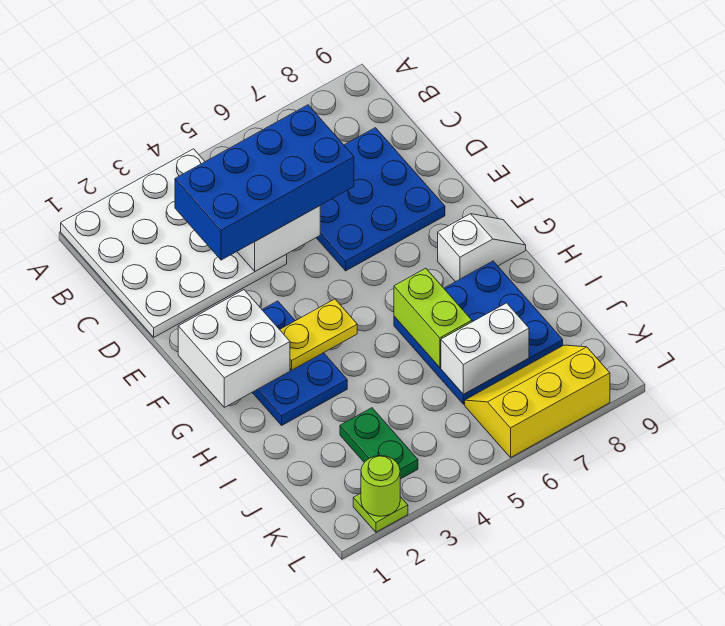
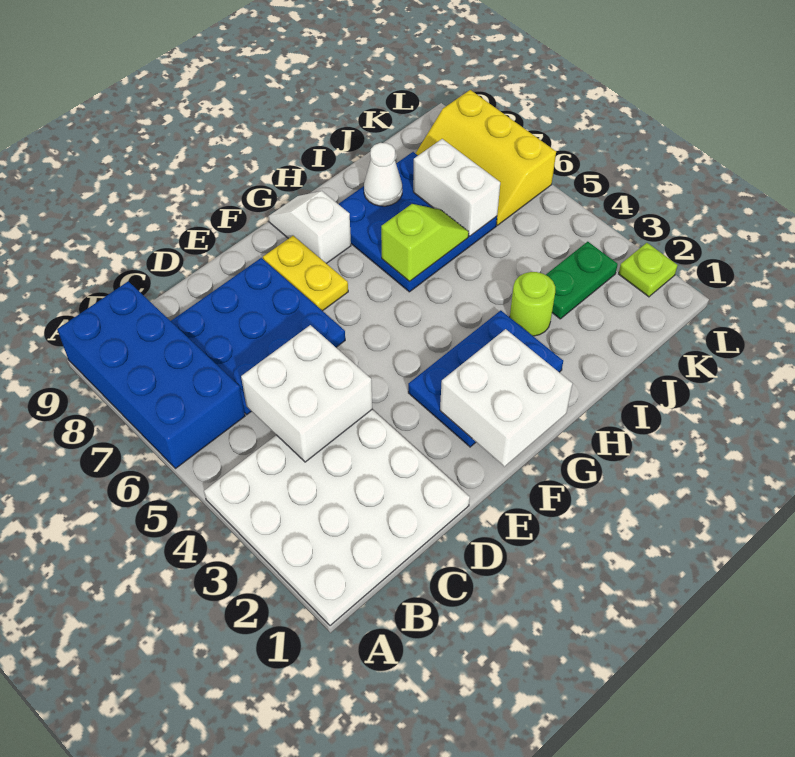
blue 2x4 brick [175,105,354,260] -> blue 2x4 brick moved to [57,281,245,469]
yellow 1x2 plate [280,299,357,370] -> yellow 1x2 plate moved to [263,236,348,311]
lime 1x2 brick [394,268,472,367] -> lime 1x2 slope [381,204,469,282]
none -> white 1x1 cone [364,143,402,206]
lime 1x1 round brick [361,456,400,516] -> lime 1x1 round brick moved to [510,272,555,336]

